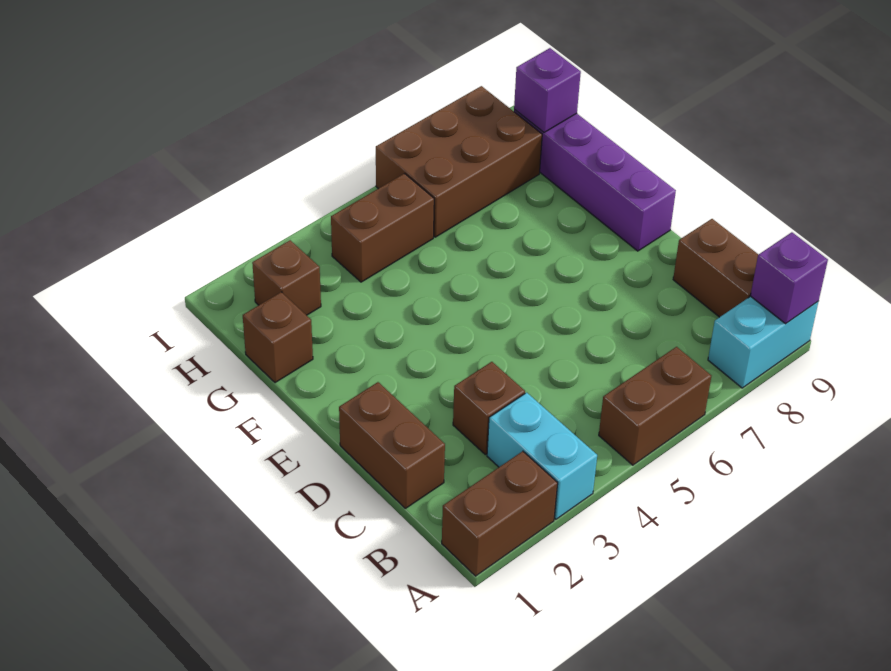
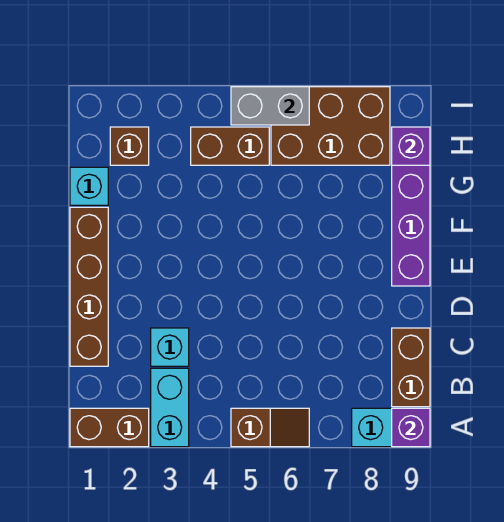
brown 1x2 brick [599,347,711,465] -> brown 1x2 slope [231,408,309,447]
brown 1x2 brick [339,382,445,508] -> brown 1x4 brick [70,207,108,366]
brown 1x1 brick [453,362,525,455] -> cyan 1x1 brick [151,328,189,366]
brown 1x1 brick [243,292,313,383] -> cyan 1x1 brick [70,167,108,205]
none -> grey 1x2 brick [231,87,309,125]

